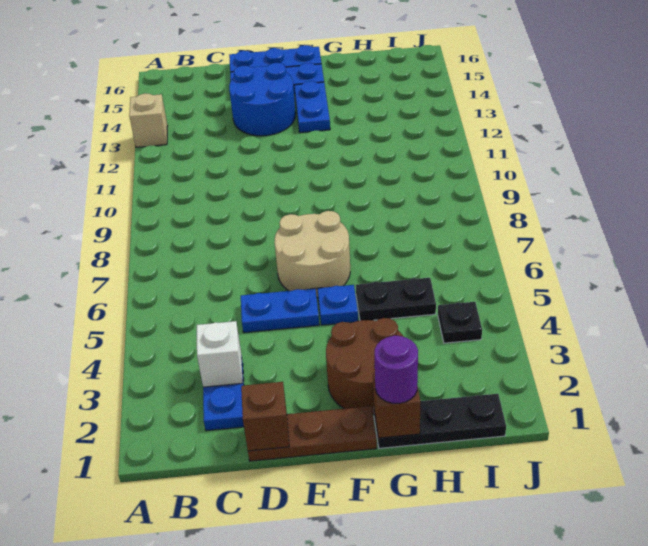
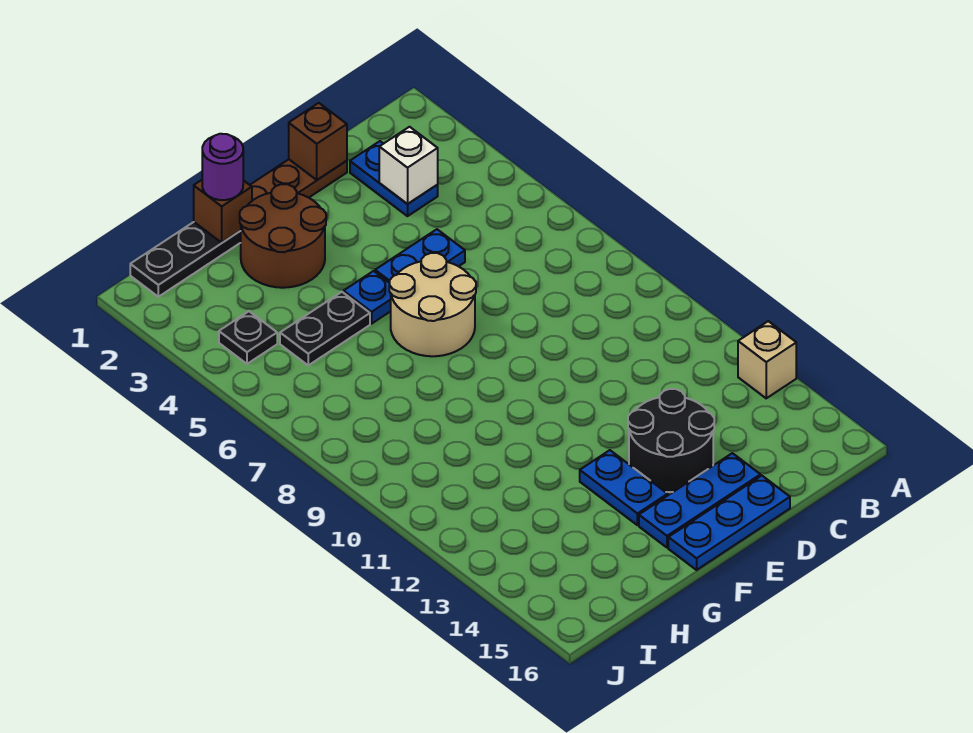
blue 2x2 round brick [229,63,296,136] -> black 2x2 round brick [628,389,714,492]

